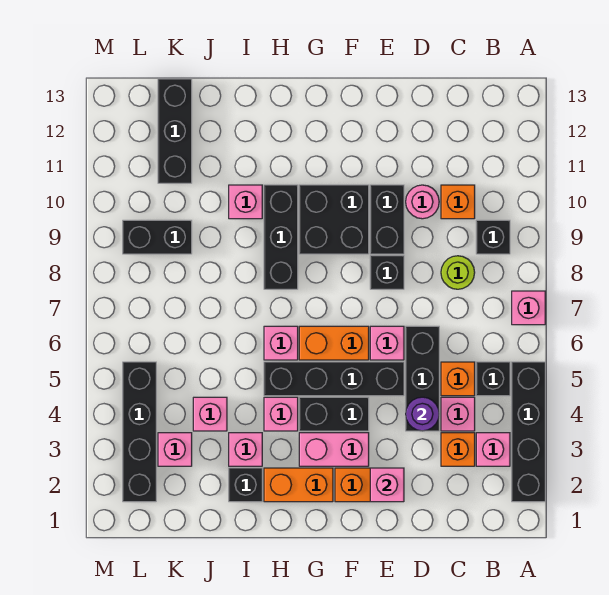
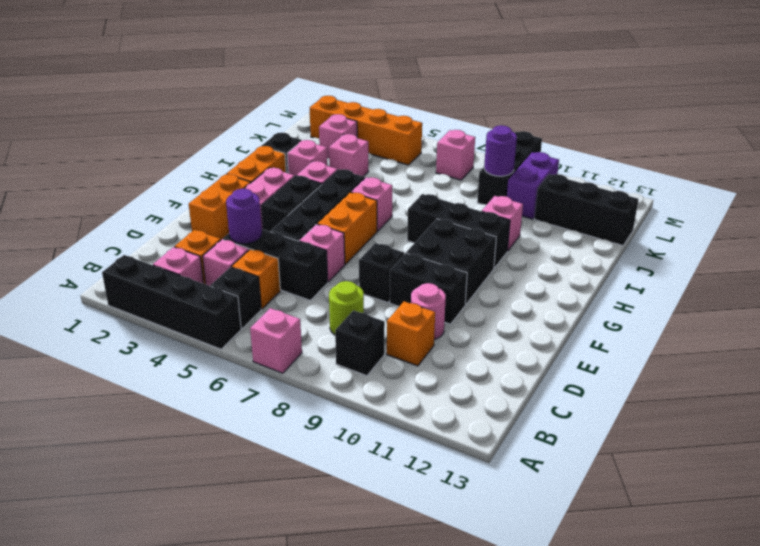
pink 1x1 brick [370,468,404,502] -> pink 1x1 brick moved to [436,130,475,180]
black 1x2 brick [123,220,192,254] -> black 1x3 brick [477,131,542,205]
none -> purple 1x1 round brick [484,125,517,176]
none -> purple 1x2 brick [507,152,559,219]
black 1x4 brick [123,362,156,502] -> orange 1x4 brick [310,96,422,165]

